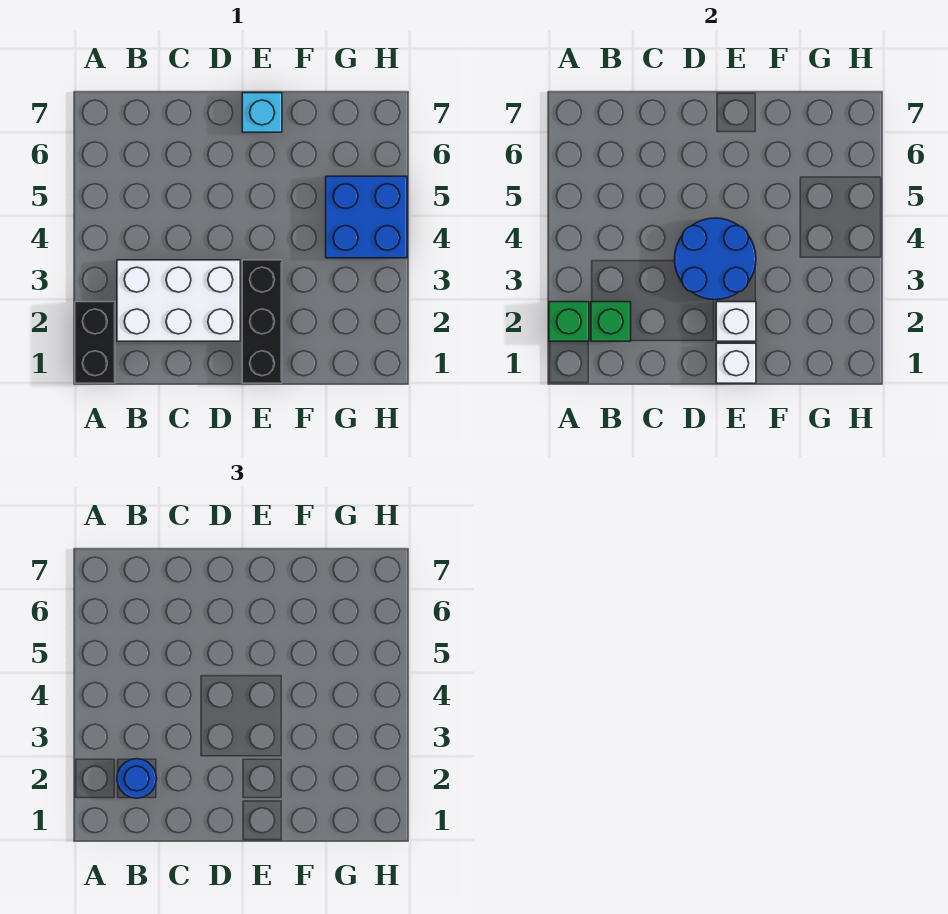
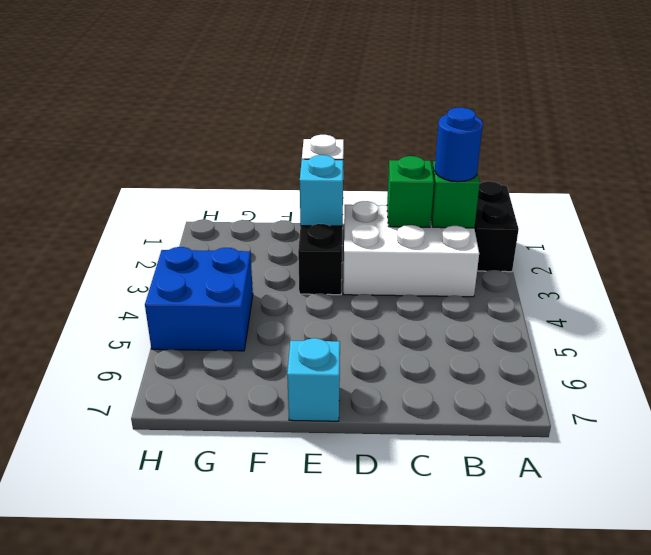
green 1x1 brick [549,302,589,341] -> green 1x1 brick moved to [387,156,434,227]
blue 2x2 round brick [674,218,756,300] -> none
white 1x1 brick [716,302,756,341] -> cyan 1x1 brick [300,155,343,226]

